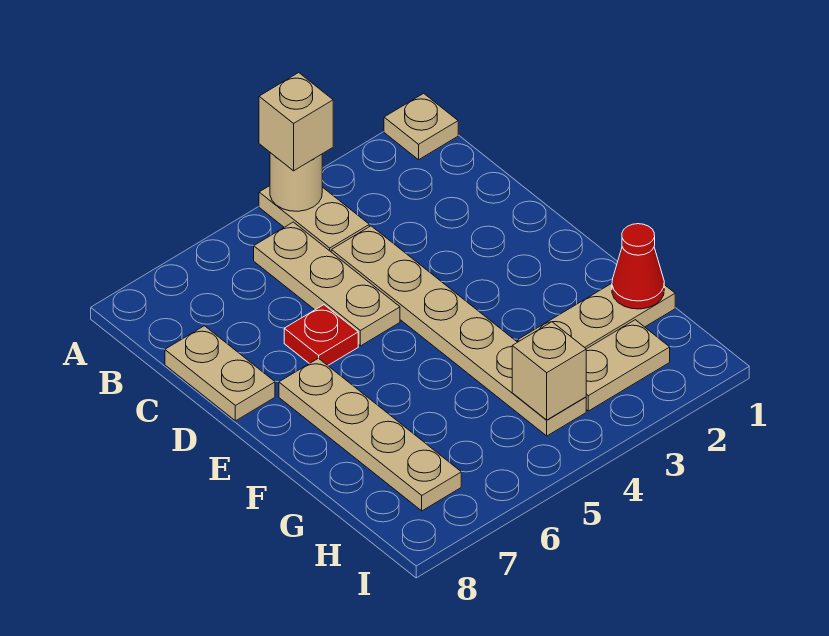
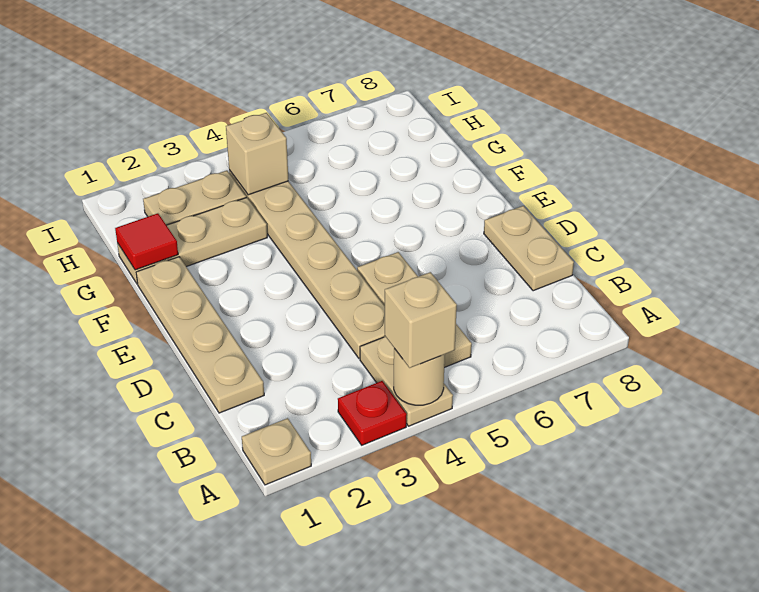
red 1x1 plate [284,305,358,365] -> red 1x1 plate moved to [338,381,407,445]
tan 1x4 plate [279,358,461,511] -> tan 1x4 plate moved to [136,257,264,413]
red 1x1 cone [612,224,664,309] -> red 1x1 tile [115,213,178,270]

